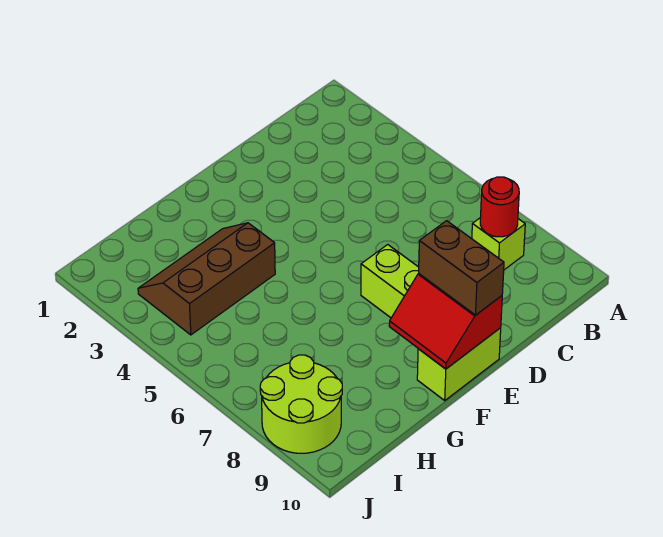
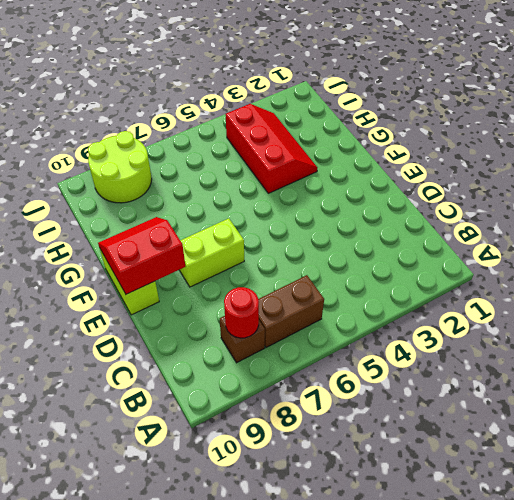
lime 1x1 brick [472,217,525,270] -> brown 1x1 brick [220,316,265,363]
brown 1x2 brick [419,221,504,315] -> brown 1x2 brick moved to [259,275,324,347]
brown 2x3 slope [138,223,275,335] -> red 2x3 slope [226,104,318,193]

